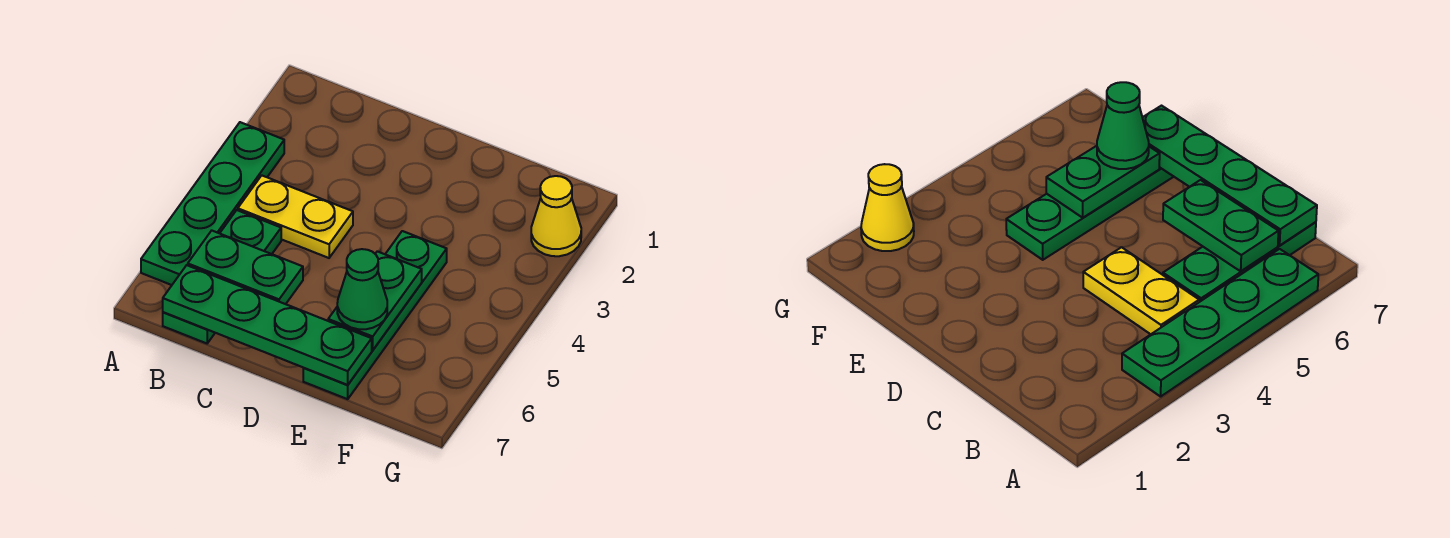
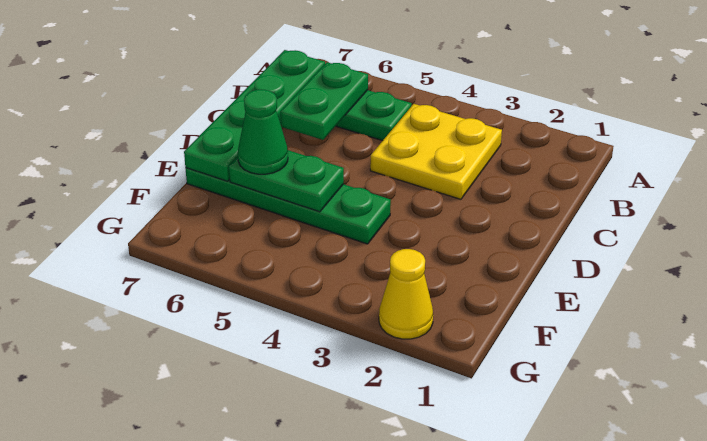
green 1x4 plate [141,122,284,285] -> none
yellow 1x2 plate [238,176,353,258] -> yellow 2x2 plate [370,104,502,199]

